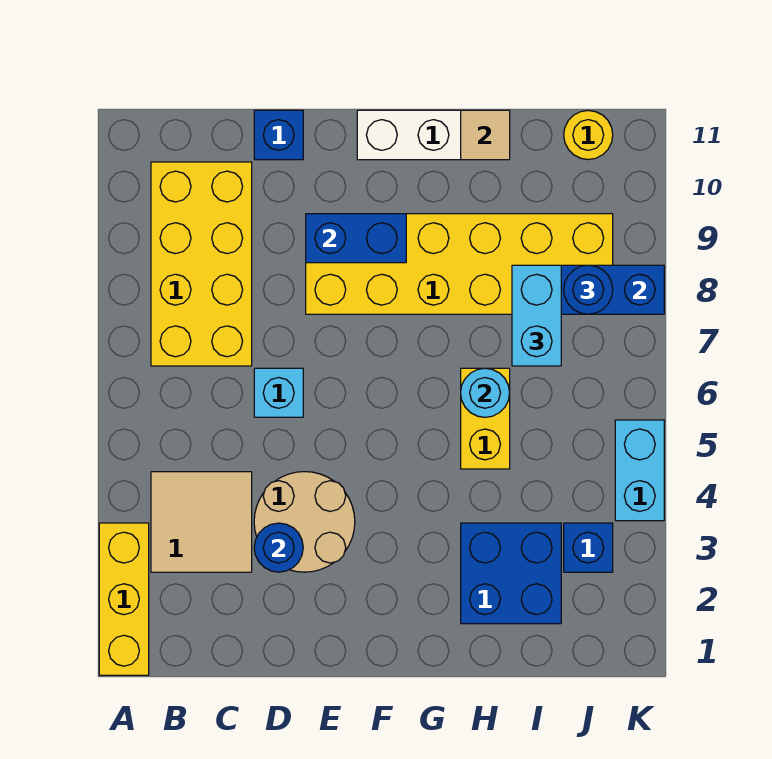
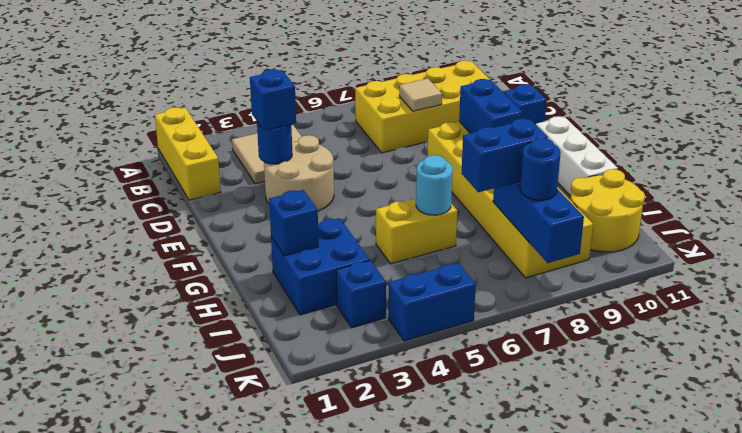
yellow 1x3 brick [99,523,149,675] -> yellow 1x3 brick turned to [155,107,221,200]
none -> blue 1x1 brick [250,69,296,131]
cyan 1x1 brick [254,368,303,417] -> none
none -> blue 1x1 brick [269,190,319,256]
tan 1x1 tile [461,110,510,160] -> tan 1x1 tile moved to [399,78,442,111]
cyan 1x2 brick [512,265,561,366] -> blue 1x2 brick [462,119,548,192]
yellow 1x1 round brick [564,111,613,160] -> yellow 2x2 round brick [570,169,645,252]
cyan 1x2 brick [615,420,664,521] -> blue 1x2 brick [388,263,476,341]

